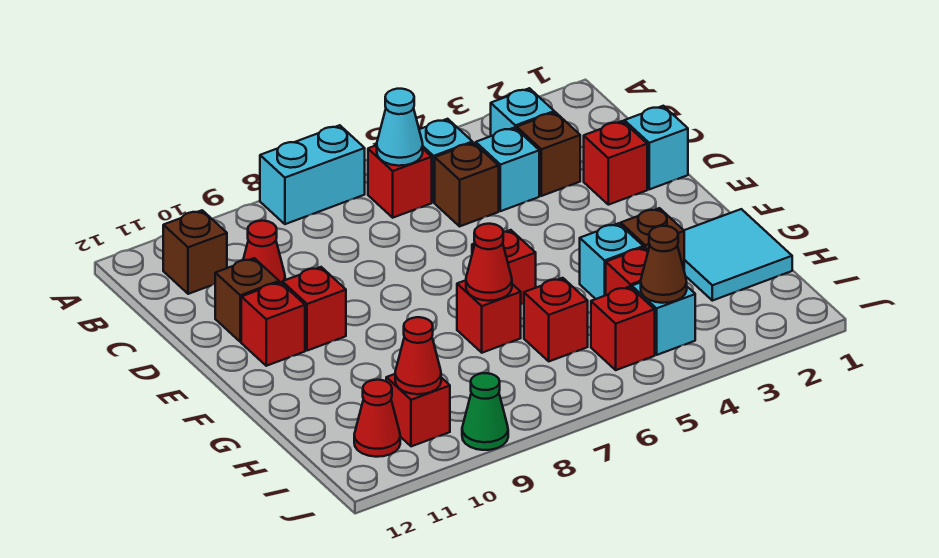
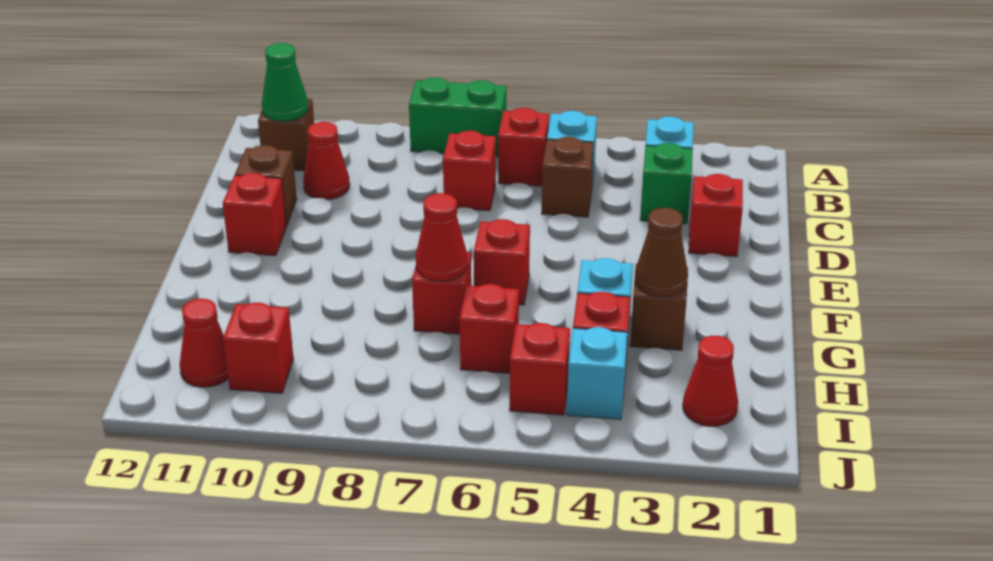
cyan 1x2 brick [260,125,365,224] -> green 1x2 brick [409,78,506,157]
cyan 1x1 cone [377,89,423,166] -> none
brown 1x1 brick [517,112,580,196] -> green 1x1 brick [640,143,693,224]
cyan 1x1 brick [476,128,539,211] -> none
cyan 1x1 brick [624,106,688,189] -> none
red 1x1 brick [282,267,346,351] -> red 1x1 brick moved to [443,131,496,211]
cyan 2x2 tile [684,209,792,301] -> none
brown 1x1 cone [641,226,687,303] -> brown 1x1 cone moved to [635,208,688,297]
red 1x1 cone [395,317,441,394] -> red 1x1 cone moved to [683,336,738,426]
green 1x1 cone [462,373,508,450] -> green 1x1 cone moved to [262,43,308,121]

